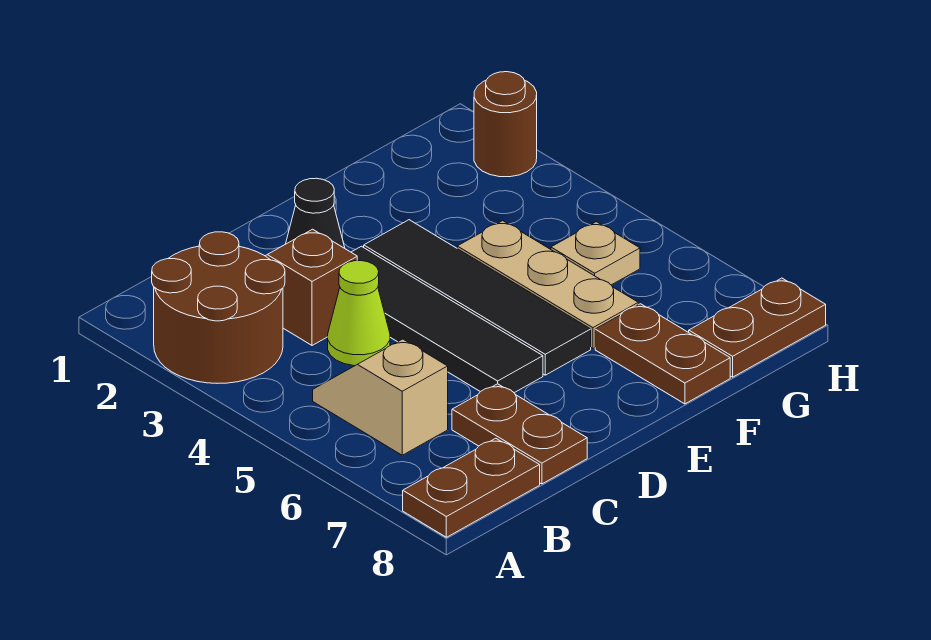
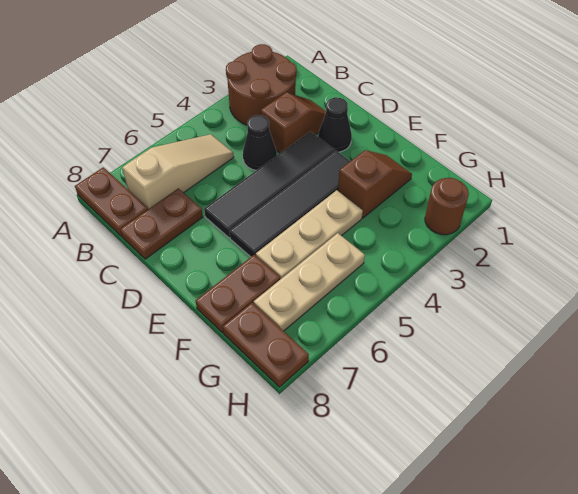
tan 1x2 slope [313,339,448,455] -> tan 1x3 slope [122,134,234,209]
lime 1x1 cone [328,261,390,366] -> black 1x1 cone [243,115,277,170]
none -> brown 1x2 slope [338,150,412,218]
tan 1x1 plate [551,222,640,285] -> tan 1x3 plate [254,233,365,331]

